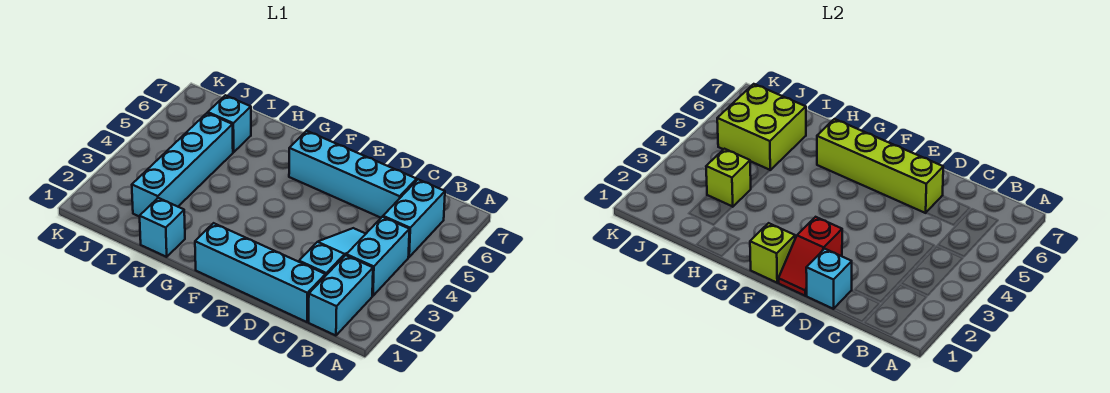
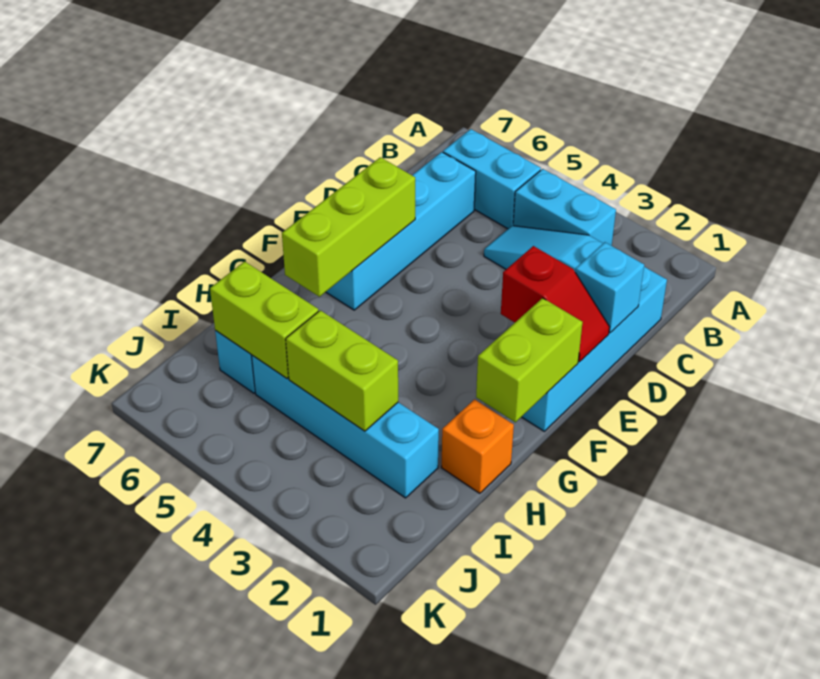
cyan 1x2 brick [309,255,373,336] -> none
lime 1x4 brick [817,119,943,213] -> lime 1x3 brick [282,157,415,297]
lime 1x1 brick [750,223,795,283] -> lime 1x2 brick [476,298,583,422]
cyan 1x1 brick [140,198,185,257] -> orange 1x1 brick [441,399,514,493]
lime 1x1 brick [706,149,751,207] -> lime 1x2 brick [286,310,398,431]
lime 2x2 brick [717,84,806,170] -> lime 1x2 brick [210,261,318,378]

